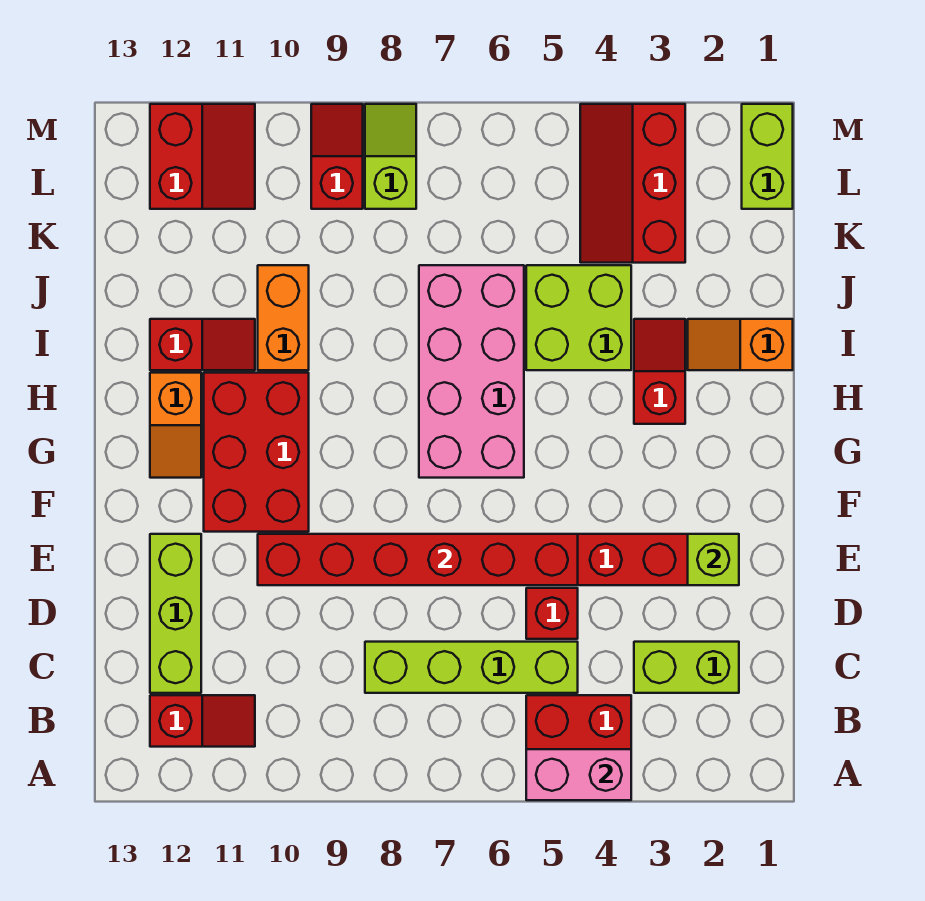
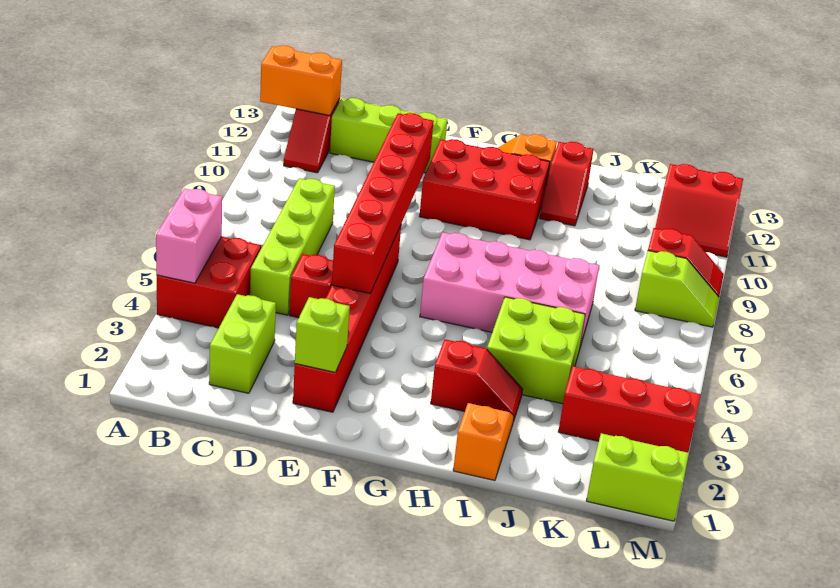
orange 1x2 brick [258,265,309,370] -> orange 1x2 brick moved to [260,45,342,116]

